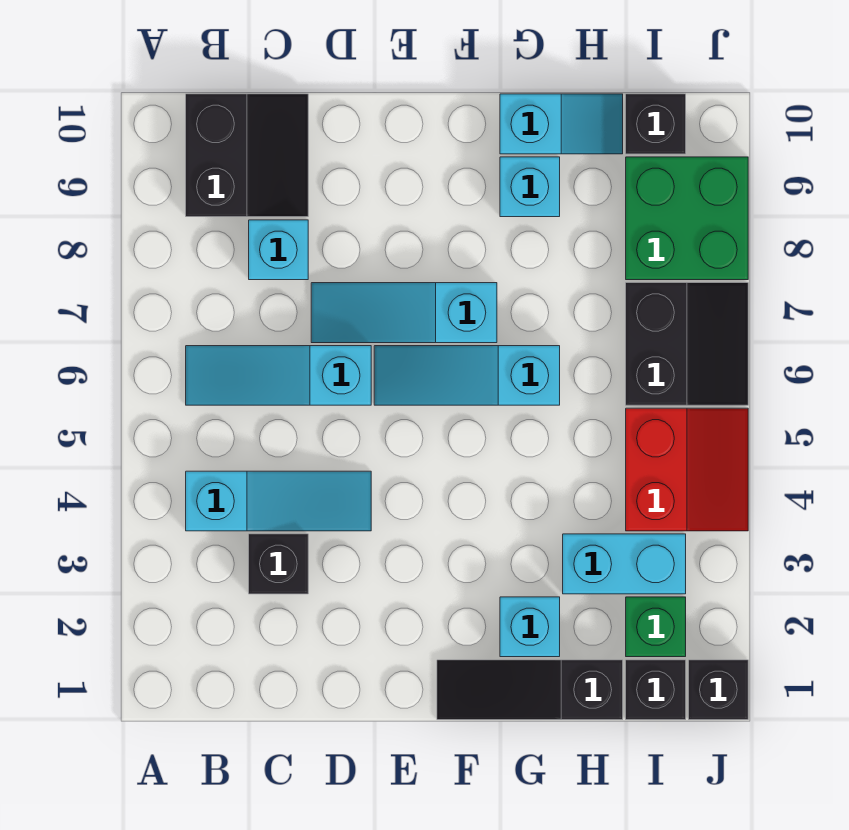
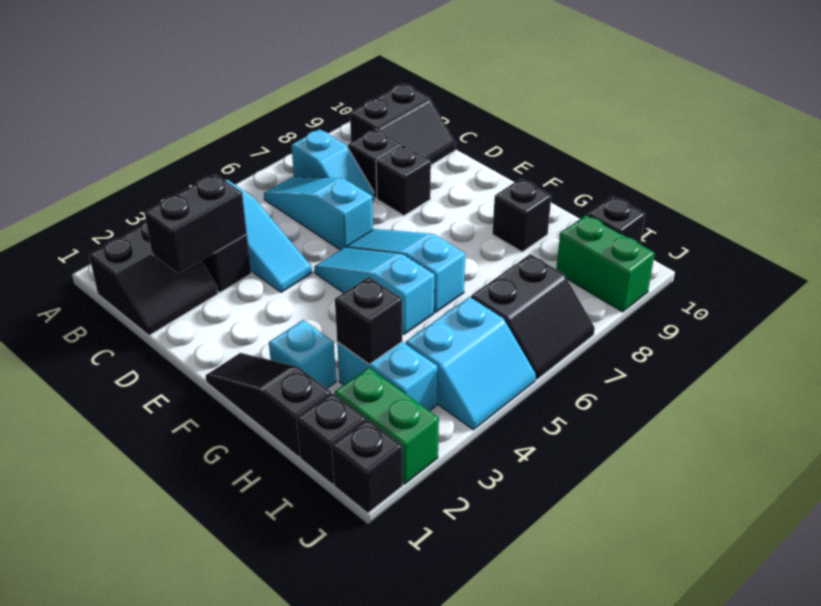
none -> black 2x2 slope [89,222,218,335]
none -> black 1x2 brick [144,174,247,274]
cyan 1x1 brick [249,220,308,280] -> black 1x1 brick [348,129,402,198]
cyan 1x3 slope [311,283,497,343] -> cyan 1x3 slope moved to [314,248,434,334]
none -> black 1x1 brick [376,145,431,216]
cyan 1x1 brick [500,157,560,217] -> black 1x1 brick [492,179,551,252]
cyan 1x2 slope [500,94,623,154] -> cyan 1x2 slope moved to [291,129,374,200]
none -> black 1x1 brick [335,277,402,364]
green 1x1 brick [626,597,686,657] -> green 1x2 brick [334,368,439,484]
red 2x2 slope [626,408,748,531] -> cyan 2x2 slope [406,297,536,430]
green 2x2 brick [626,157,748,280] -> green 1x2 brick [556,215,655,312]

